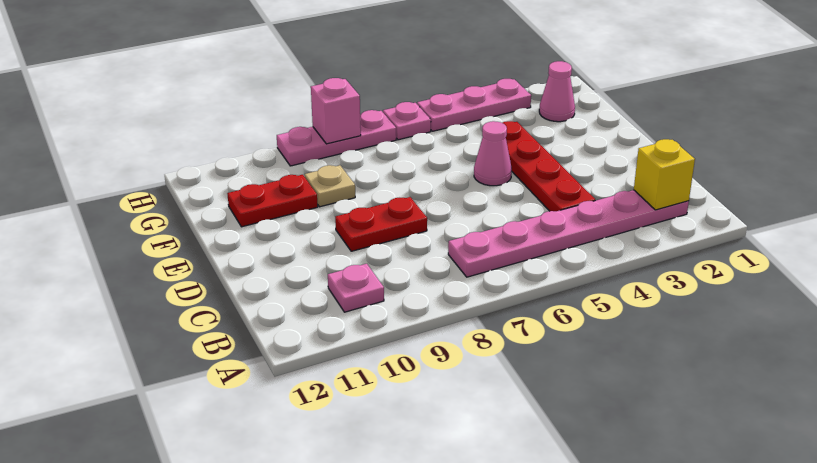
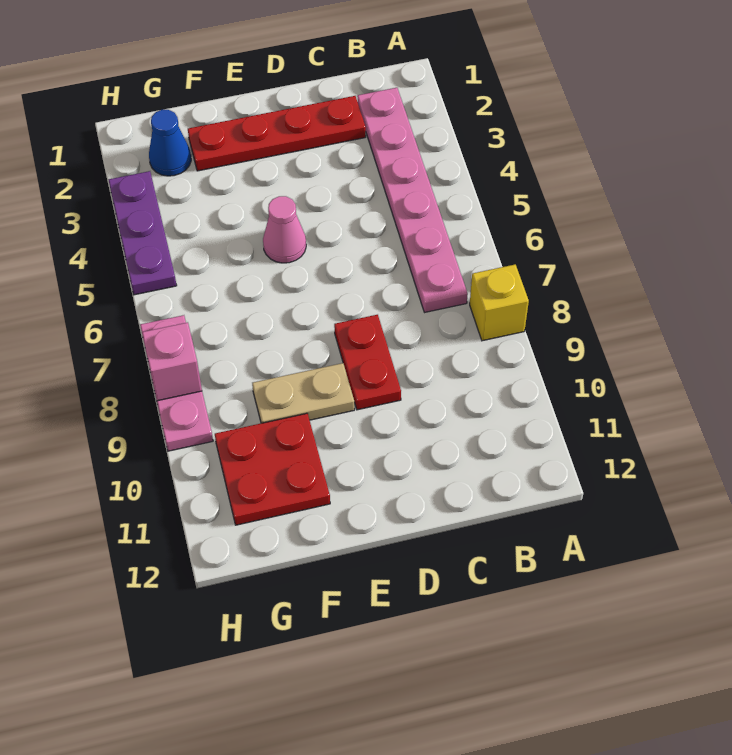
yellow 1x1 brick [634,139,695,210] -> yellow 1x1 brick moved to [470,265,529,341]
pink 1x1 plate [328,264,384,312] -> none
red 1x4 plate [503,121,595,211] -> red 1x4 plate moved to [188,96,366,171]
tan 1x1 plate [305,165,355,207] -> tan 1x2 plate [252,363,354,423]
red 1x2 plate [227,175,318,227] -> red 2x2 plate [215,413,330,525]
pink 1x1 cone [539,61,575,122] -> blue 1x1 cone [149,110,191,176]
pink 1x3 plate [417,79,531,131] -> purple 1x3 plate [109,171,177,295]
pink 1x1 plate [383,102,431,140] -> none

